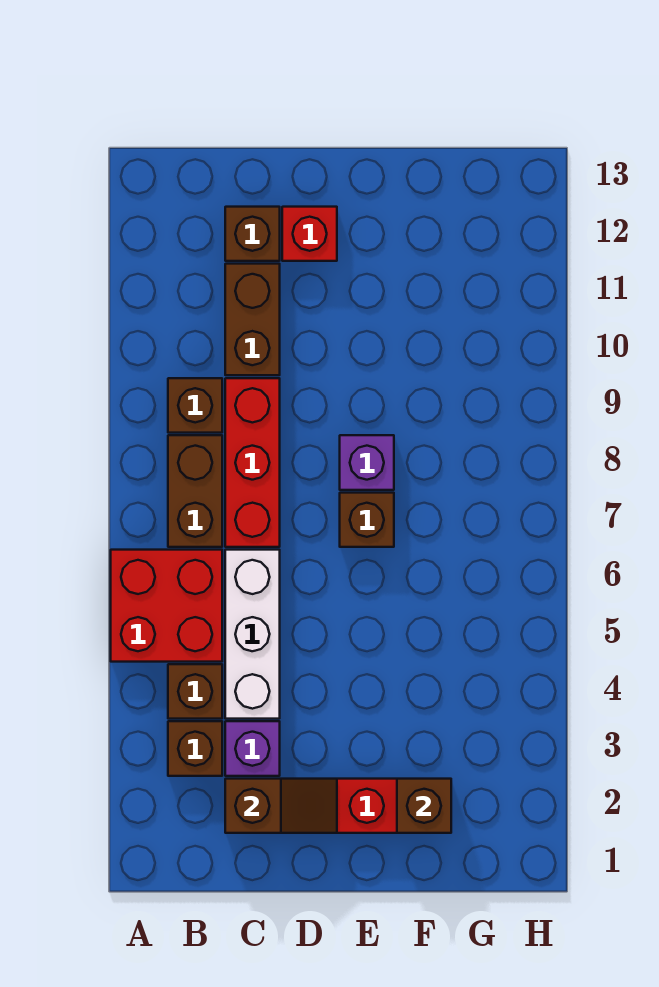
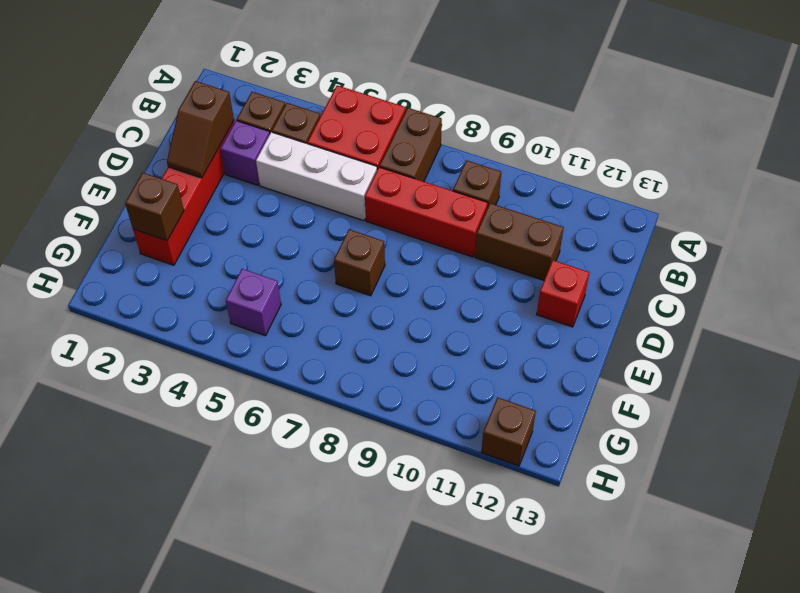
brown 1x2 brick [168,435,222,547] -> brown 1x2 brick turned to [380,108,442,181]
brown 1x1 brick [225,207,280,261] -> brown 1x1 brick moved to [481,397,536,466]
purple 1x1 brick [340,435,394,490] -> purple 1x1 brick moved to [226,269,281,336]

